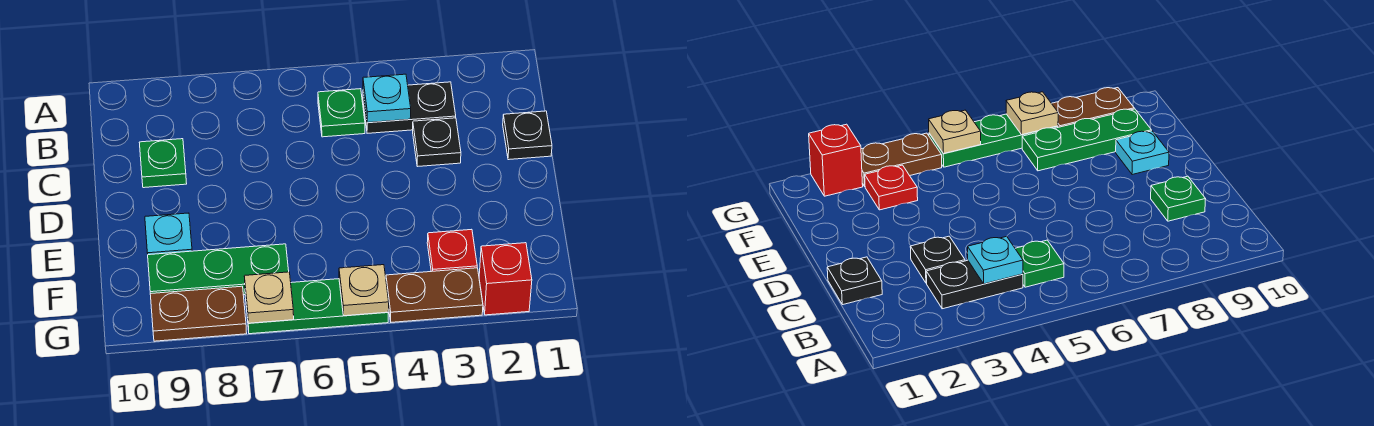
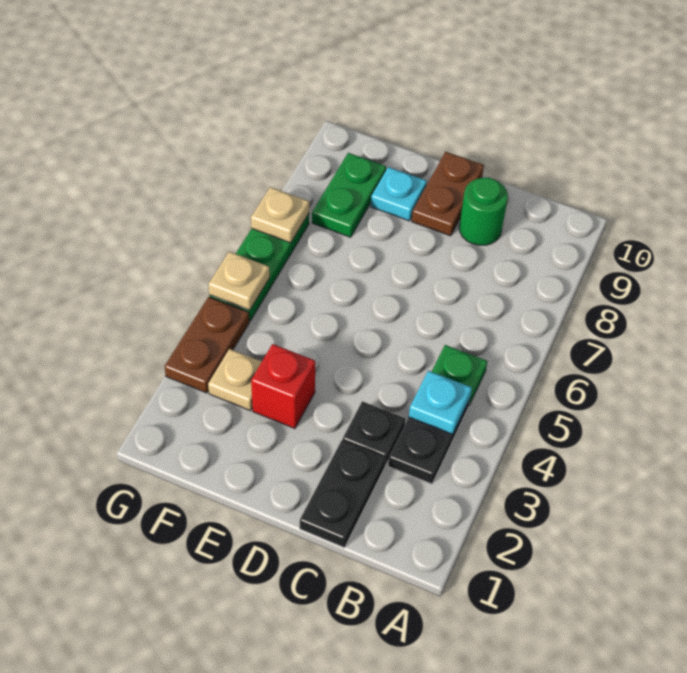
black 1x1 plate [503,111,552,160] -> black 1x2 plate [300,440,386,548]
green 1x1 plate [139,139,187,188] -> green 1x1 round brick [459,178,508,245]
red 1x1 plate [427,229,477,271] -> tan 1x1 plate [208,349,262,411]
green 1x3 plate [148,244,289,295] -> green 1x2 plate [312,153,386,237]
red 1x1 brick [479,243,532,315] -> red 1x1 brick moved to [251,344,315,429]
brown 1x2 plate [150,286,247,341] -> brown 1x2 plate moved to [412,152,484,236]

